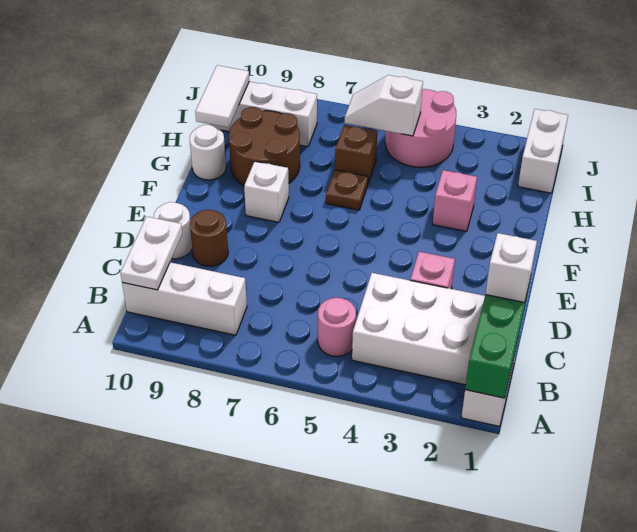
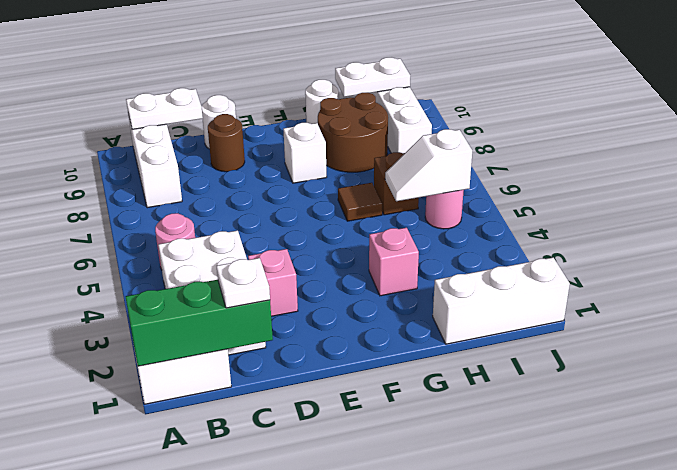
white 1x1 brick [485,233,537,303] -> white 1x1 plate [217,258,270,308]
brown 1x1 plate [326,170,368,210] -> brown 1x1 tile [338,183,382,221]
white 1x2 tile [195,65,249,128] -> white 1x2 plate [335,57,410,97]
white 1x2 brick [518,109,568,193] -> white 1x3 brick [433,258,570,344]
pink 2x2 round brick [385,89,456,167] -> pink 1x1 round brick [425,190,464,229]
white 1x2 slope [345,75,423,136] -> white 1x2 slope turned to [385,129,472,201]

